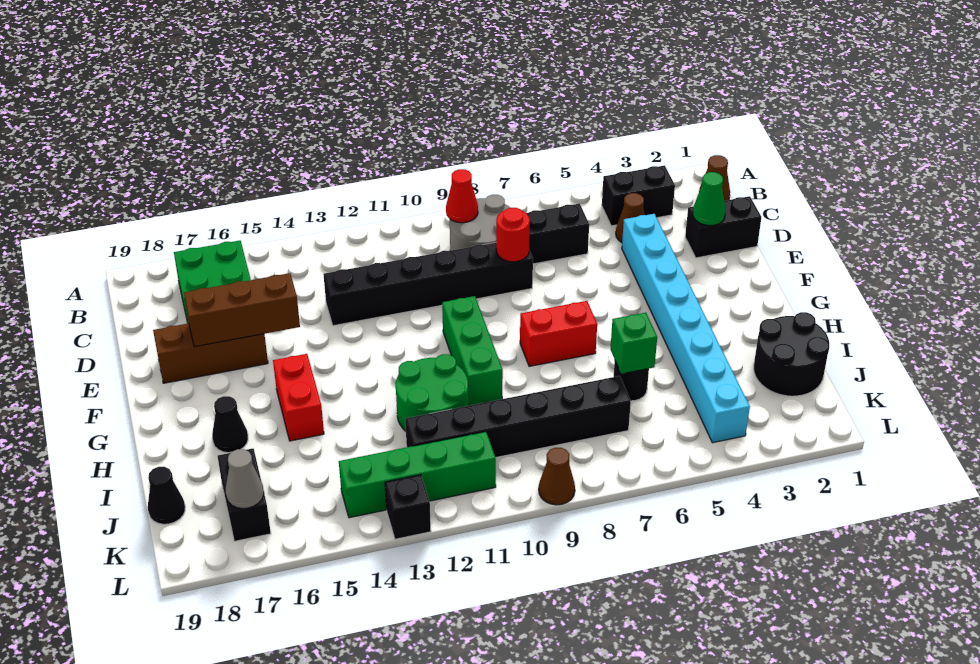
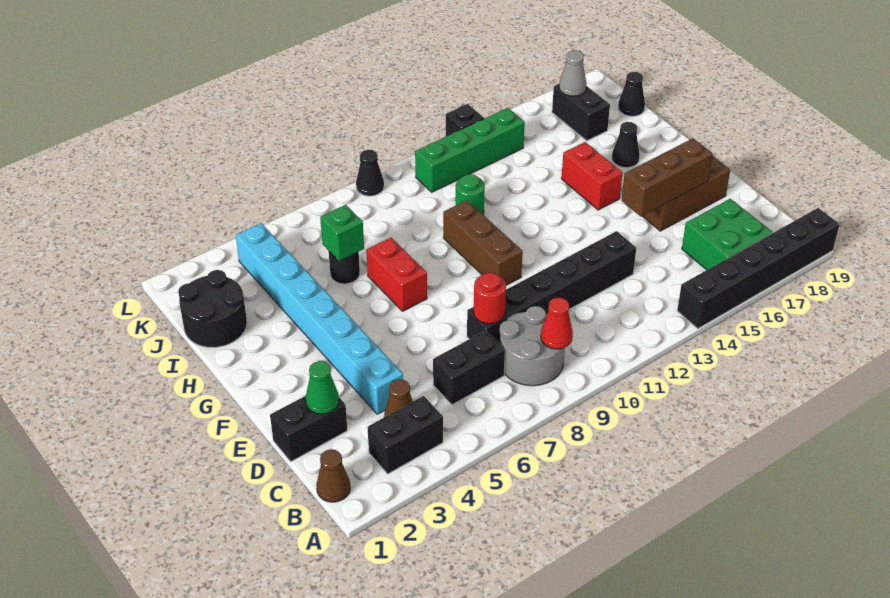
green 1x3 brick [442,296,503,406] -> brown 1x3 brick [443,200,523,285]
red 1x2 brick [520,301,597,366] -> red 1x2 brick turned to [366,238,427,311]
green 2x2 round brick [396,354,468,431] -> green 1x1 round brick [456,174,485,214]
black 1x6 brick [405,376,631,457] -> black 1x6 brick moved to [677,208,839,329]
brown 1x1 cone [539,448,575,505] -> black 1x1 cone [356,150,384,196]

